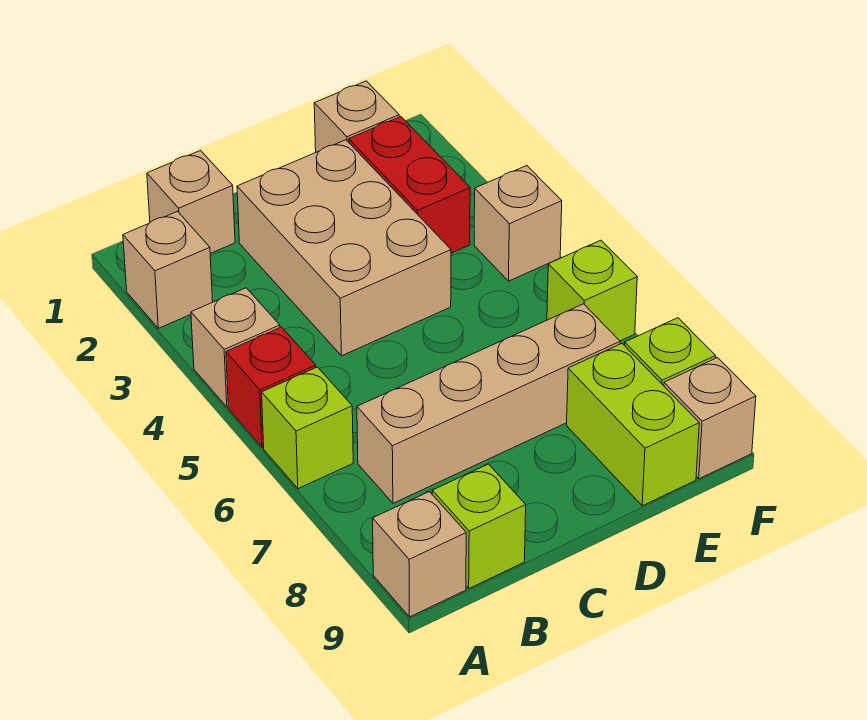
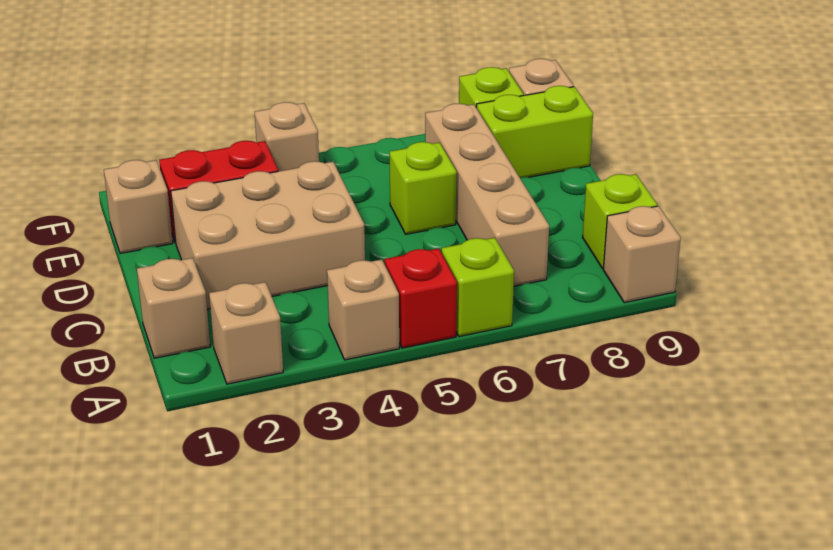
lime 1x1 brick [547,240,637,341] -> lime 1x1 brick moved to [390,142,457,234]

